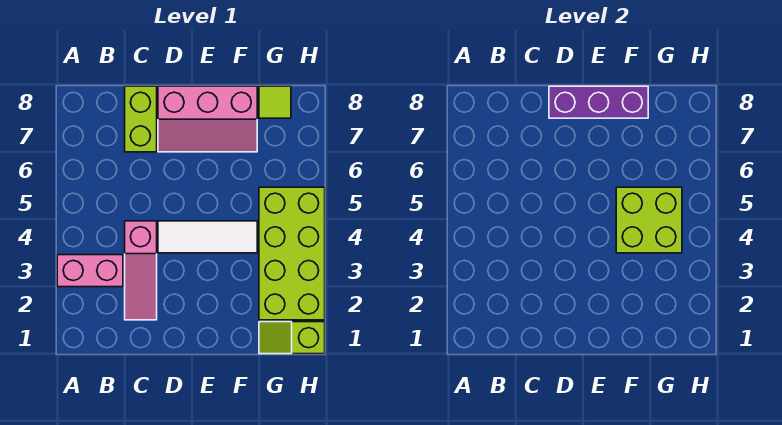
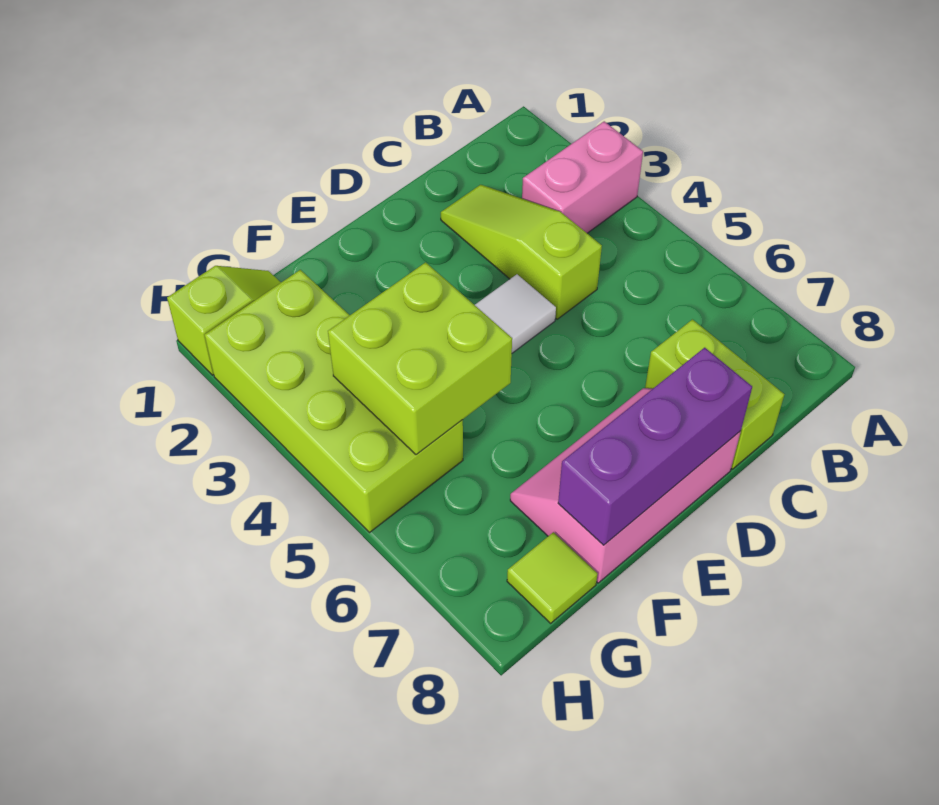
pink 1x3 slope [125,221,157,320] -> lime 1x3 slope [441,185,602,319]

